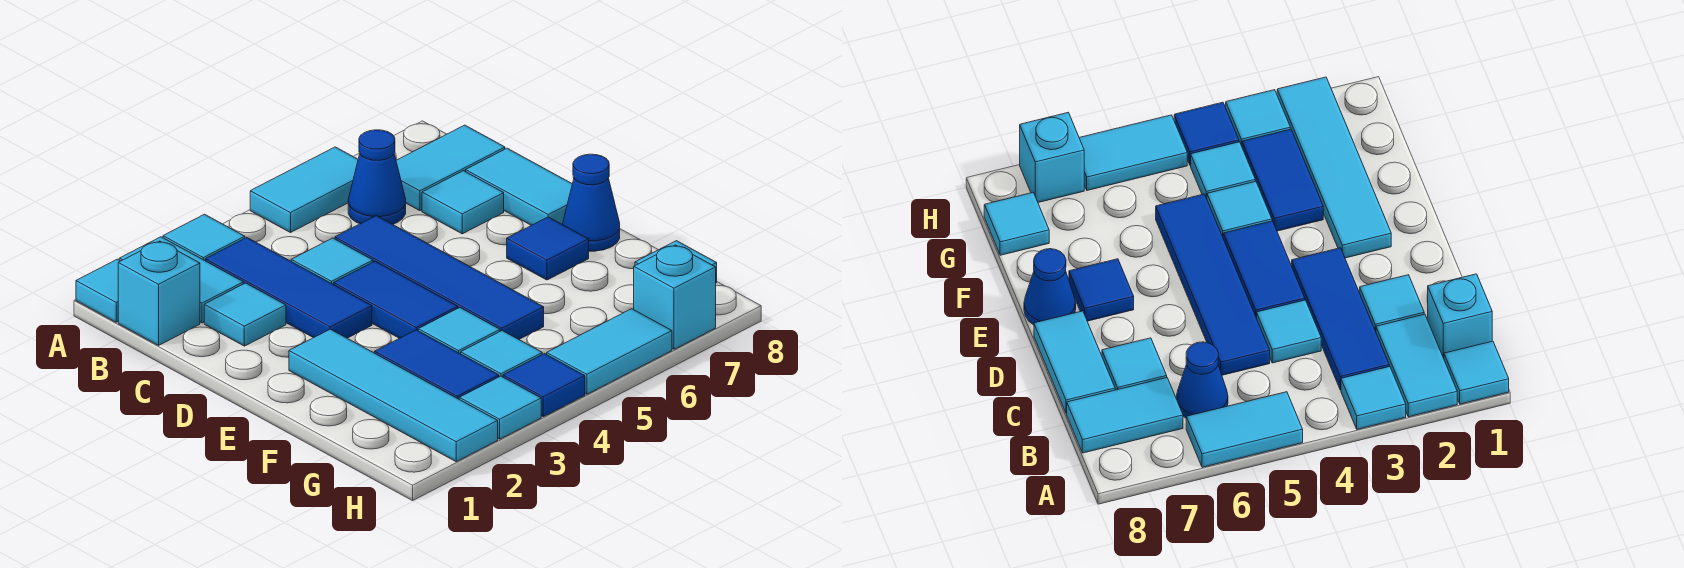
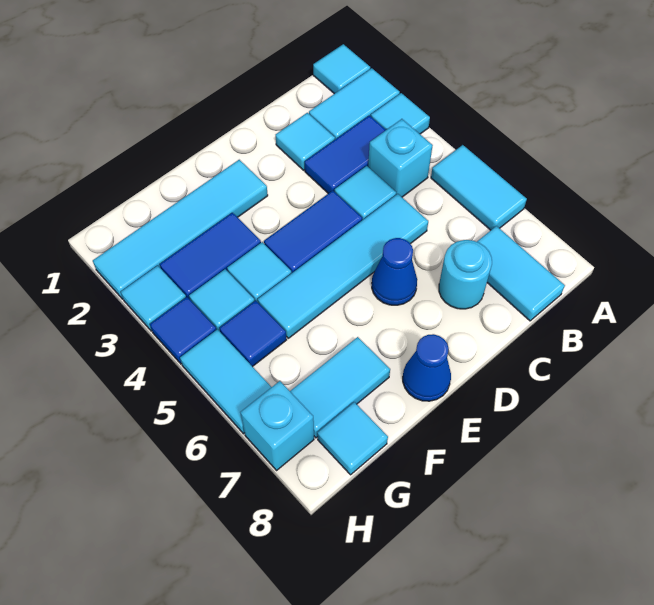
cyan 1x1 brick [118,241,200,345] -> cyan 1x1 brick moved to [368,119,433,197]
blue 1x3 tile [205,238,372,338] -> blue 1x2 tile [305,116,386,194]
blue 1x1 cone [348,130,406,224] -> blue 1x1 cone moved to [372,238,417,305]
blue 1x4 tile [335,216,544,339] -> cyan 1x4 tile [258,194,428,338]
cyan 1x1 tile [422,171,504,234] -> cyan 1x1 round brick [439,240,492,309]
cyan 1x2 tile [466,148,572,225] -> cyan 1x2 tile moved to [290,337,390,438]
blue 1x1 tile [507,217,589,280] -> blue 1x1 tile moved to [219,301,287,367]

